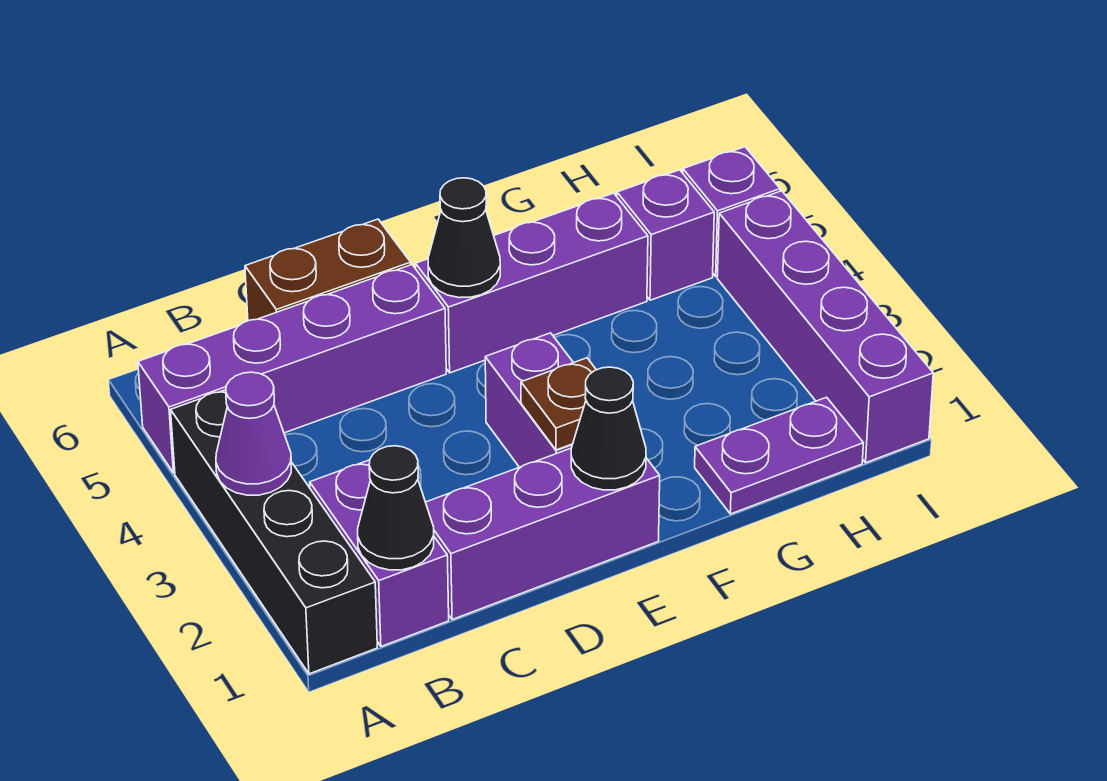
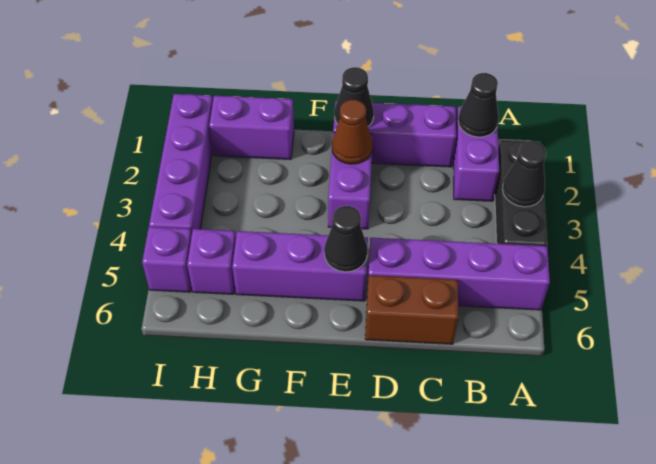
black 1x4 brick [171,390,377,674] -> black 1x3 brick [495,140,547,246]
purple 1x1 cone [216,372,292,495] -> black 1x1 cone [502,142,546,207]
brown 1x1 plate [521,358,596,450] -> brown 1x1 cone [332,100,372,164]
purple 1x2 plate [695,397,863,514] -> purple 1x2 brick [209,96,294,159]

